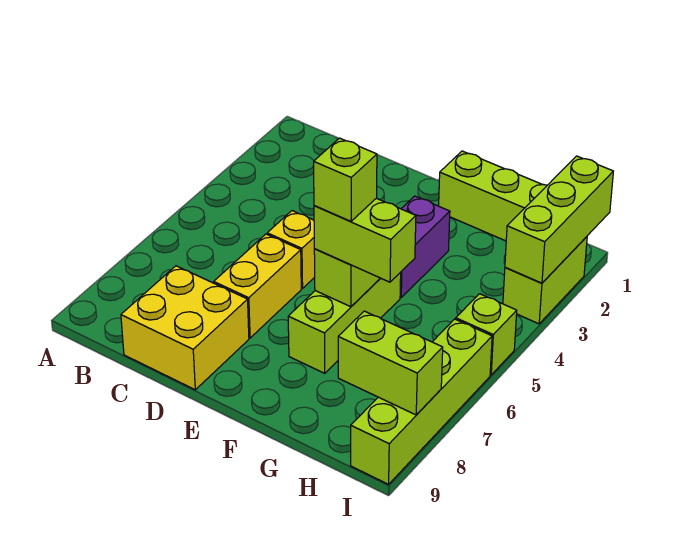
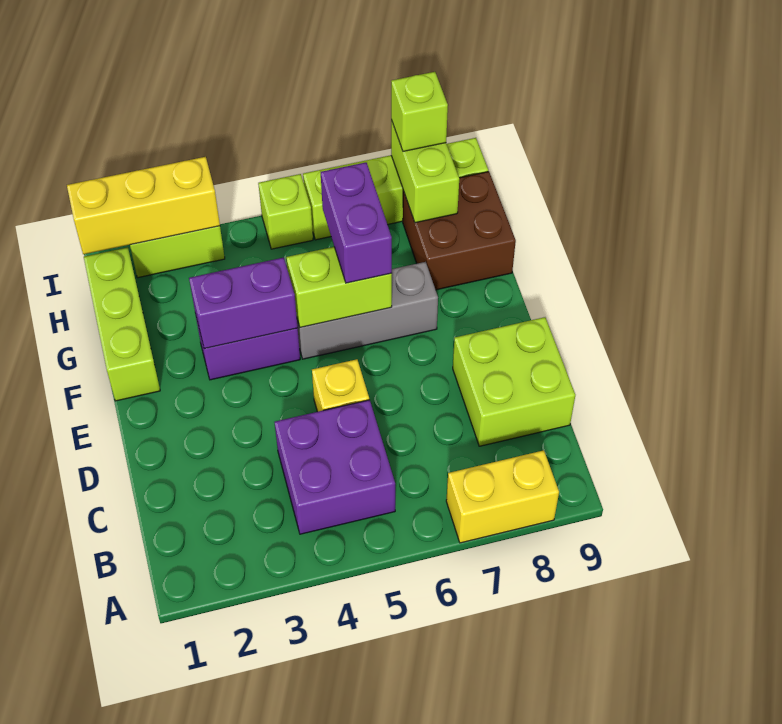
none -> purple 2x2 brick [275,400,395,534]
yellow 2x2 brick [121,266,249,390] -> lime 2x2 brick [453,317,575,446]
yellow 1x2 brick [214,234,301,338] -> yellow 1x2 brick moved to [446,450,559,543]
none -> purple 1x2 brick [189,258,298,349]
lime 1x3 brick [288,272,401,373] -> grey 1x3 brick [297,262,438,359]
lime 1x2 brick [314,198,416,282] -> purple 1x2 brick [321,163,392,283]
lime 1x1 brick [314,138,377,222] -> lime 1x1 brick moved to [391,72,448,151]
none -> brown 2x2 brick [403,172,516,290]
lime 1x3 brick [505,156,613,283] -> yellow 1x3 brick [67,157,220,254]

